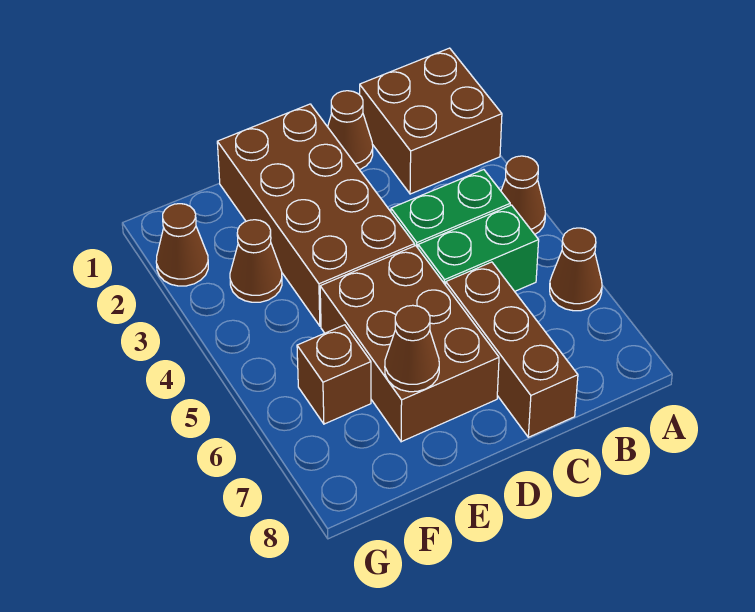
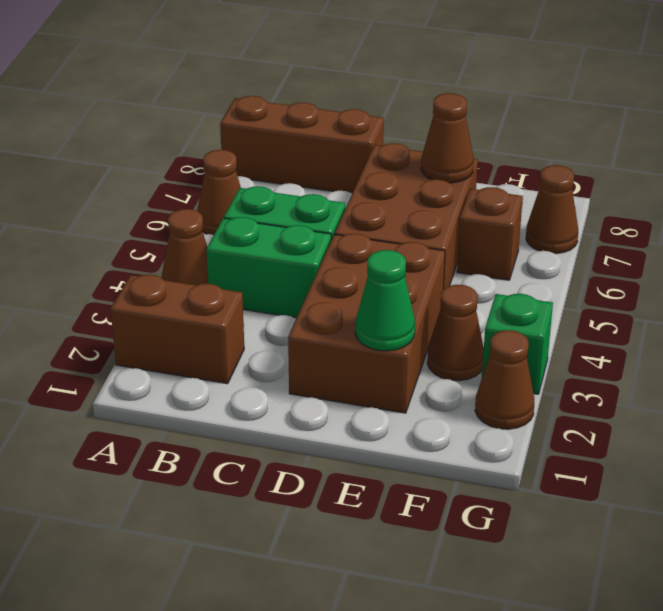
brown 2x2 brick [360,48,502,194] -> brown 1x2 brick [111,275,244,384]
brown 1x1 cone [328,91,373,170] -> brown 1x1 cone moved to [526,165,578,254]
brown 1x3 brick [446,262,578,437] -> brown 1x3 brick turned to [220,96,384,193]
brown 2x4 brick [217,104,415,326] -> brown 2x3 brick [288,234,445,413]
none -> green 1x1 cone [355,250,415,351]
none -> green 1x1 brick [482,294,553,394]

